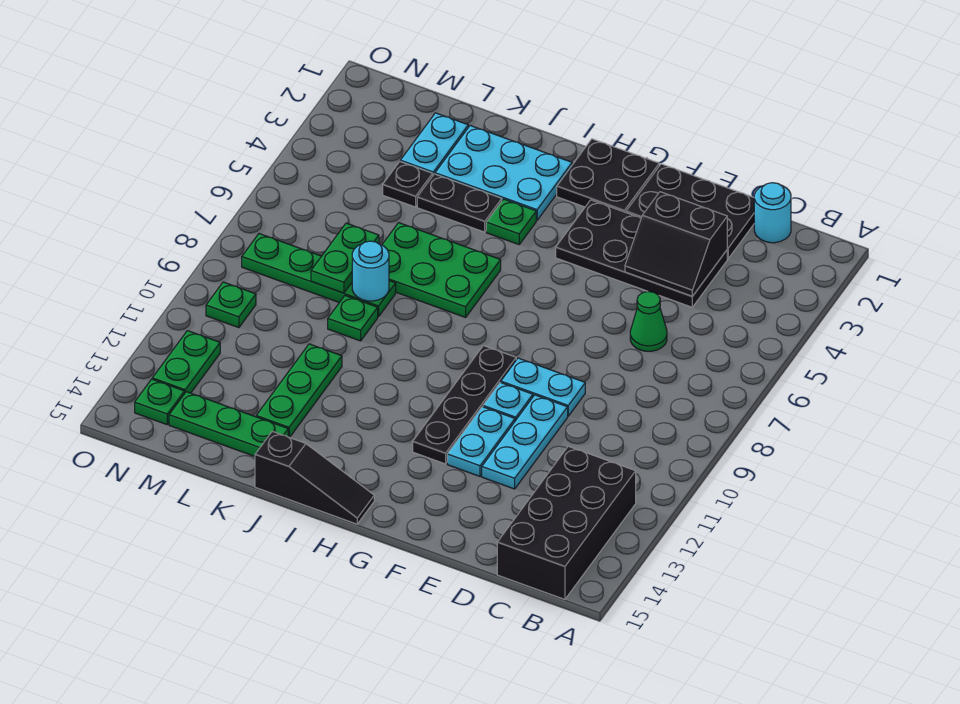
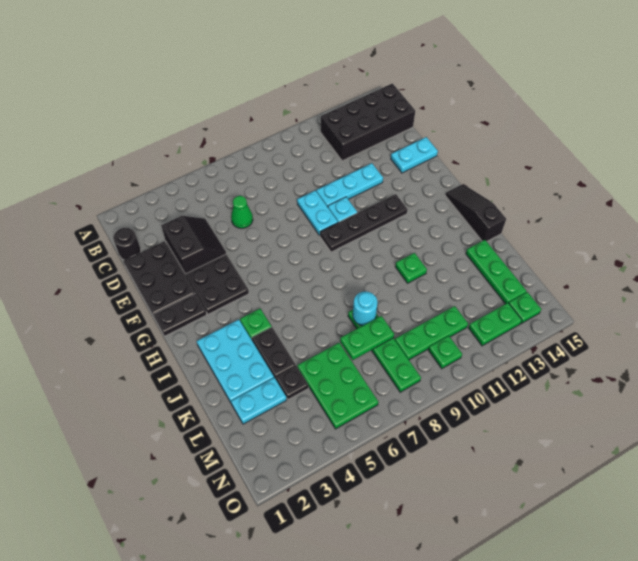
cyan 1x1 round brick [754,183,791,243] -> black 1x1 round brick [113,228,141,260]
cyan 1x2 plate [447,407,515,476] -> cyan 1x2 plate moved to [391,137,438,173]
black 2x2 plate [557,139,659,212] -> black 1x2 plate [153,294,207,336]
green 2x3 plate [382,223,501,317] -> green 2x3 plate moved to [297,343,378,429]
green 1x1 plate [328,296,378,341] -> green 1x1 plate moved to [395,253,427,283]
green 1x3 plate [256,344,342,437] -> green 1x3 plate moved to [395,306,468,360]

